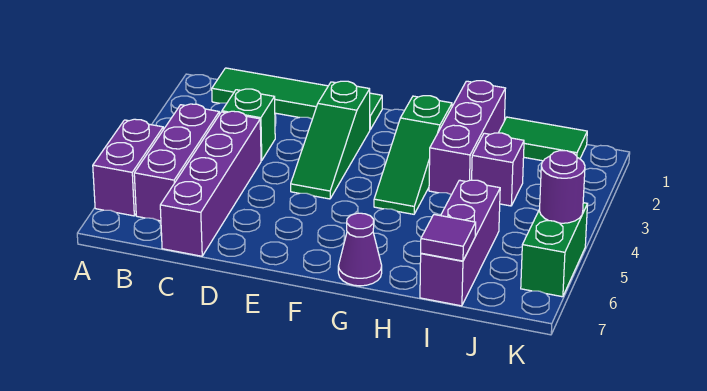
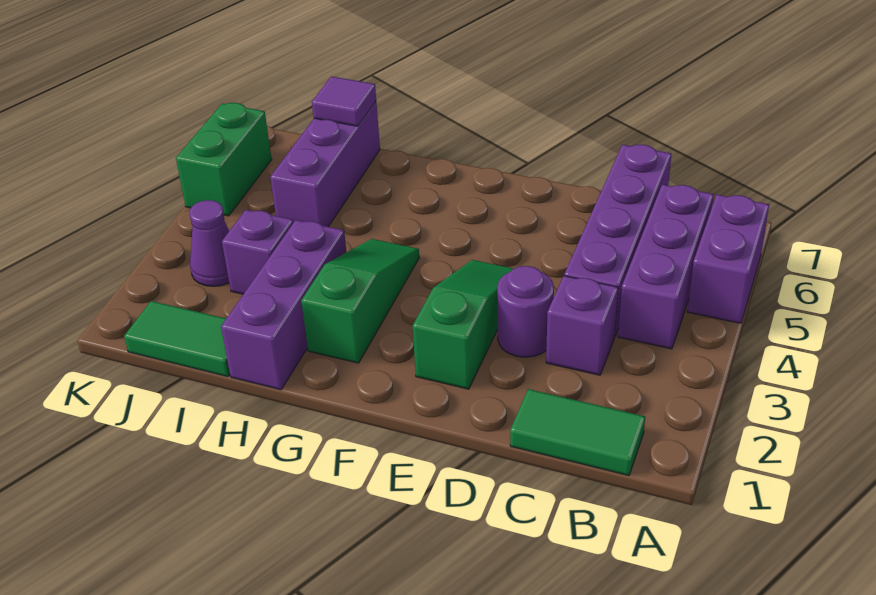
green 1x4 tile [212,68,382,129] -> green 1x2 tile [510,389,645,476]
green 1x1 brick [222,89,275,161] -> purple 1x1 brick [546,276,618,375]
purple 1x1 cone [338,213,382,286] -> purple 1x1 cone moved to [189,200,229,286]
purple 1x1 round brick [540,151,585,223] -> purple 1x1 round brick moved to [497,266,554,357]

